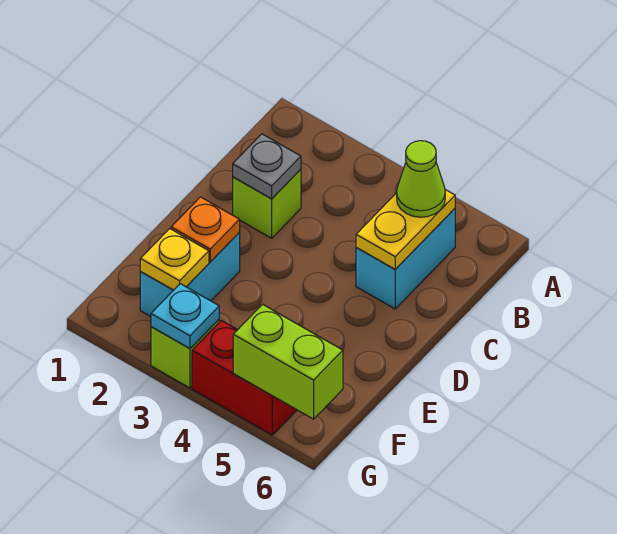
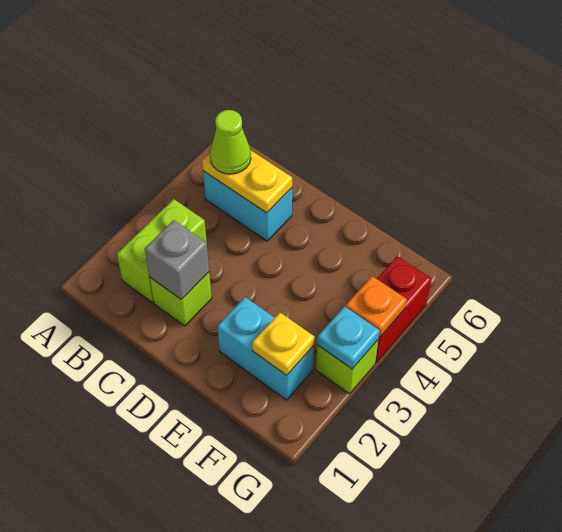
grey 1x1 plate [233,134,301,199] -> grey 1x1 brick [145,220,209,300]
orange 1x1 plate [171,197,240,262] -> orange 1x1 plate moved to [346,276,407,337]
lime 1x2 brick [233,304,343,419] -> lime 1x2 brick moved to [117,199,207,302]

